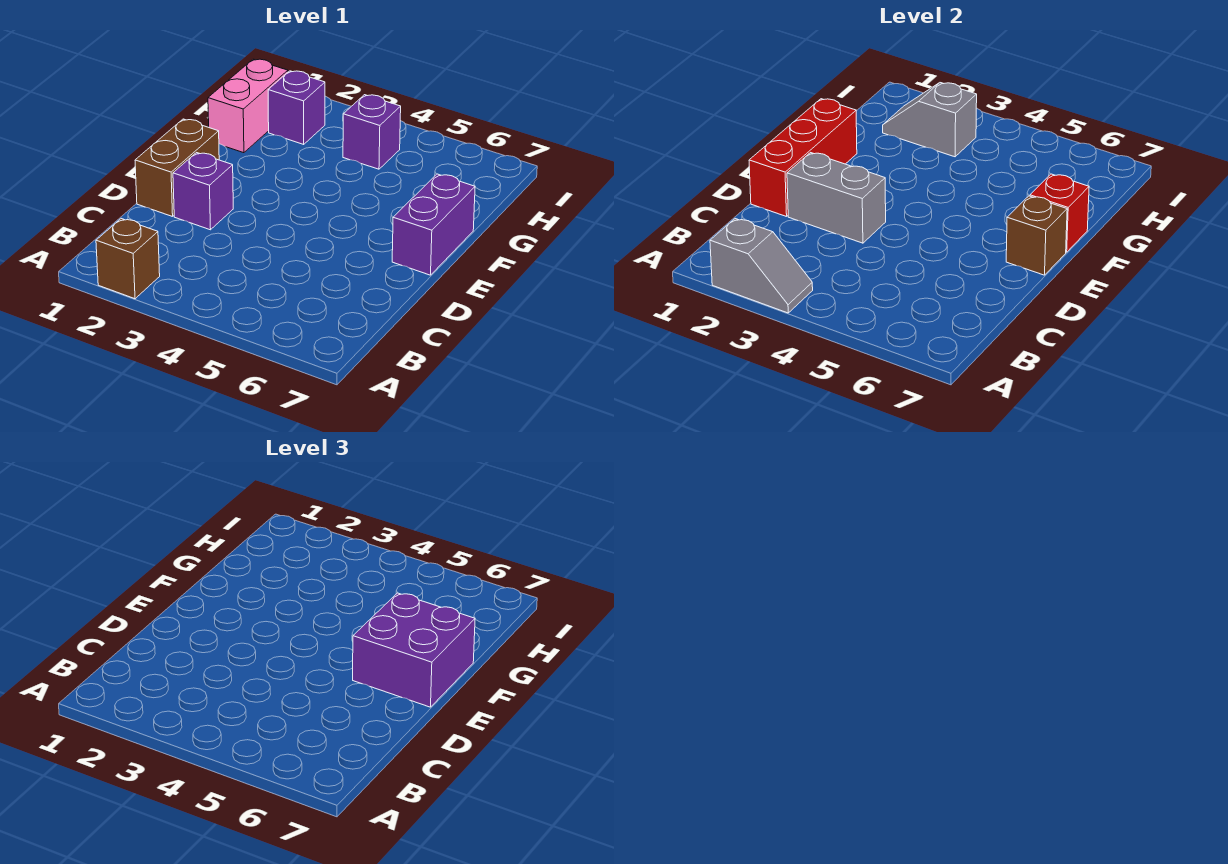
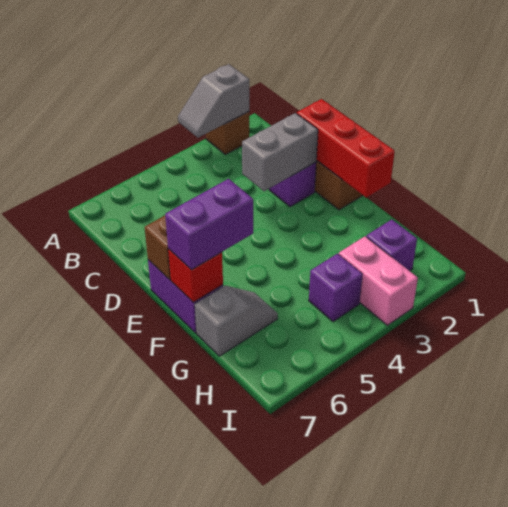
purple 2x2 brick [353,593,475,707] -> purple 1x2 brick [165,179,253,270]
pink 1x2 brick [208,59,288,153] -> pink 1x2 brick moved to [339,236,418,325]
grey 1x2 slope [883,83,977,157] -> grey 1x2 slope moved to [195,286,278,356]

